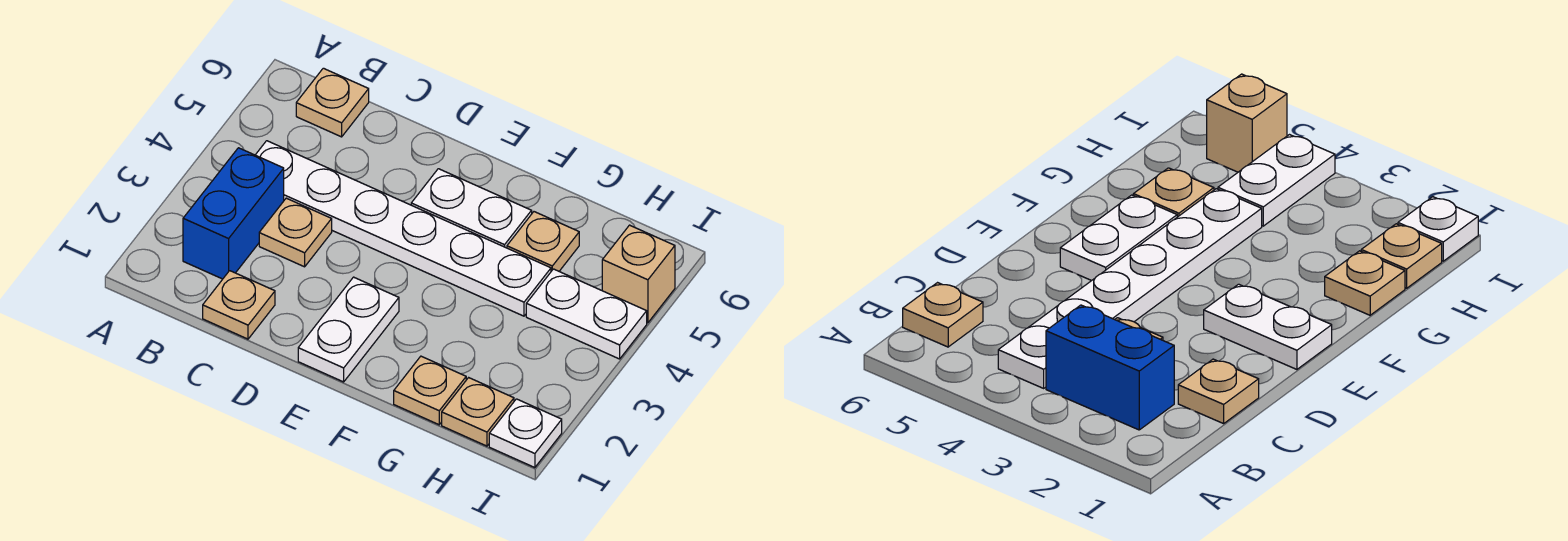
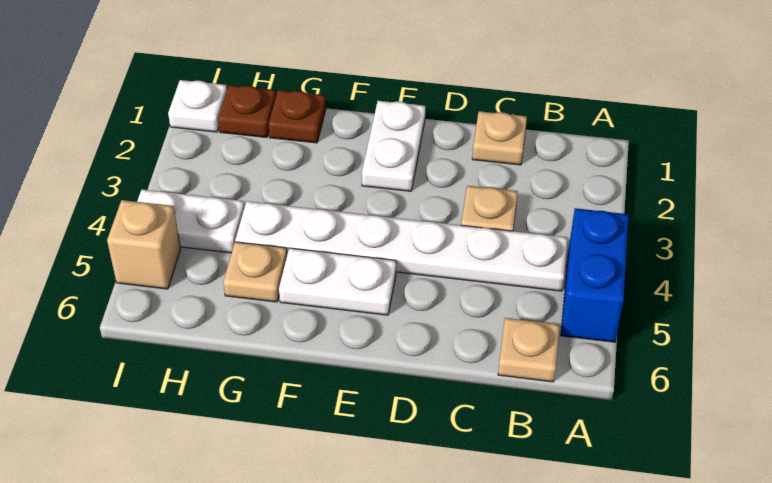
blue 1x2 brick [183,148,284,279] -> blue 1x2 brick moved to [561,208,629,342]
tan 1x1 plate [394,356,466,425] -> brown 1x1 plate [268,90,326,143]
tan 1x1 plate [442,378,514,446] -> brown 1x1 plate [218,85,276,137]

